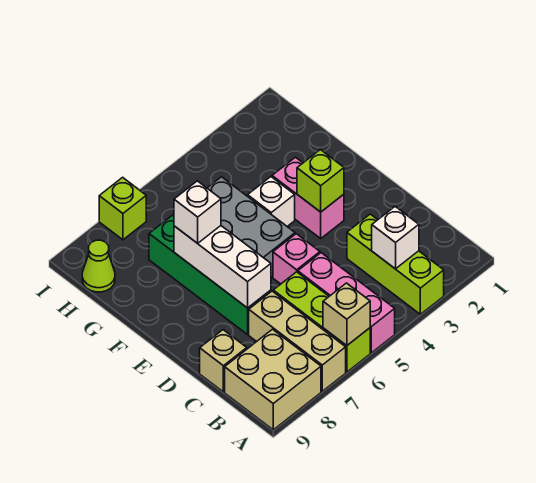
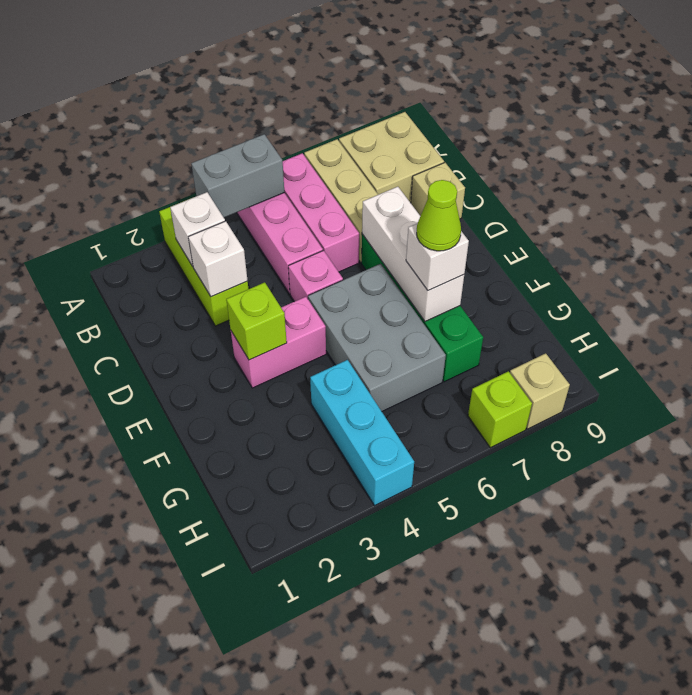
none -> grey 1x2 brick [191,134,284,217]
lime 1x3 brick [273,272,370,372] -> pink 1x3 brick [283,153,359,272]
tan 1x1 brick [323,283,370,346] -> tan 1x1 brick moved to [510,353,570,429]
pink 1x2 brick [272,157,344,238] -> pink 1x2 brick turned to [231,297,326,388]
white 1x1 brick [248,177,295,226] -> white 1x1 brick moved to [188,221,248,297]
none -> cyan 1x3 brick [310,360,414,506]
lime 1x1 cone [82,240,115,292] -> lime 1x1 cone moved to [417,180,461,251]

